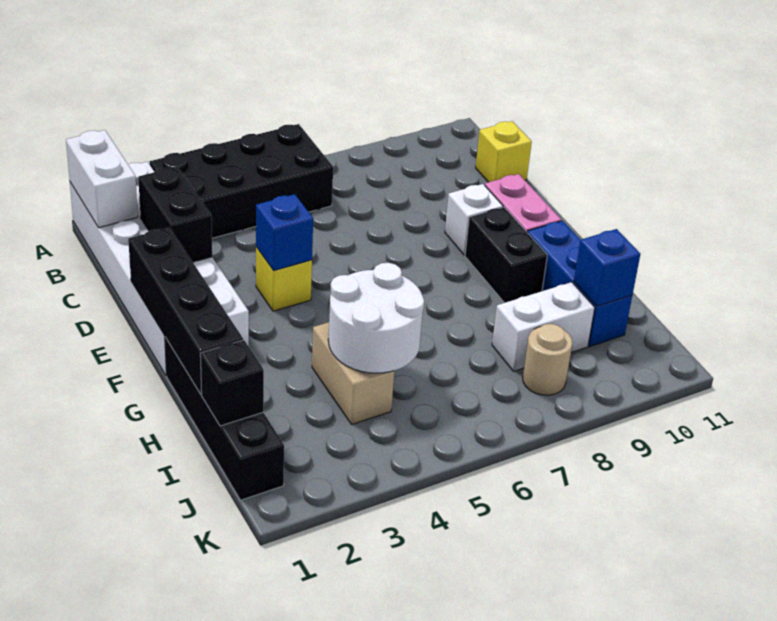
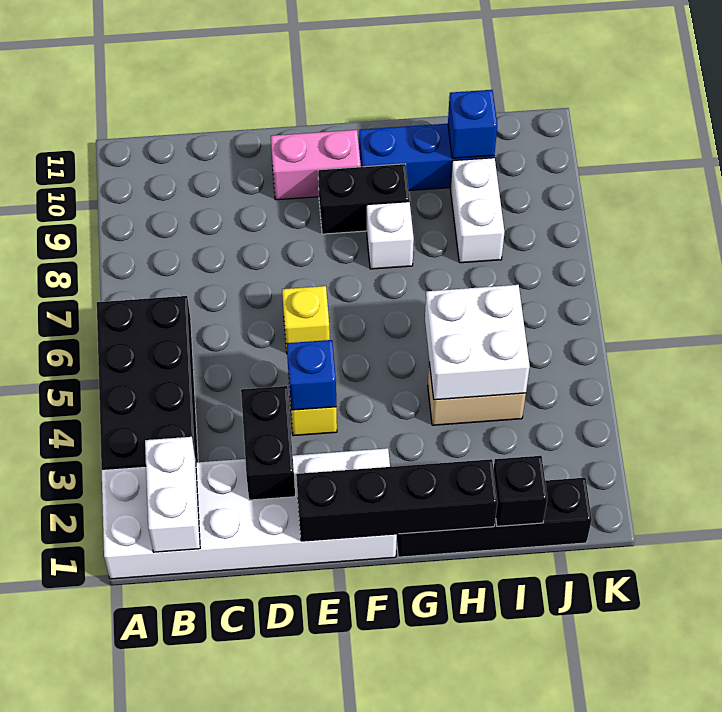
white 1x2 brick [66,130,138,228] -> white 1x2 brick turned to [145,437,200,552]
black 1x2 brick [138,167,212,262] -> black 1x2 brick turned to [241,386,295,500]
yellow 1x1 brick [476,121,532,182] -> yellow 1x1 brick moved to [282,286,330,352]
white 1x1 brick [445,184,503,255] -> white 1x1 brick moved to [367,202,414,269]
white 2x2 round brick [328,263,424,373] -> white 2x2 brick [425,285,530,400]
tan 1x1 round brick [523,324,572,395] -> none

